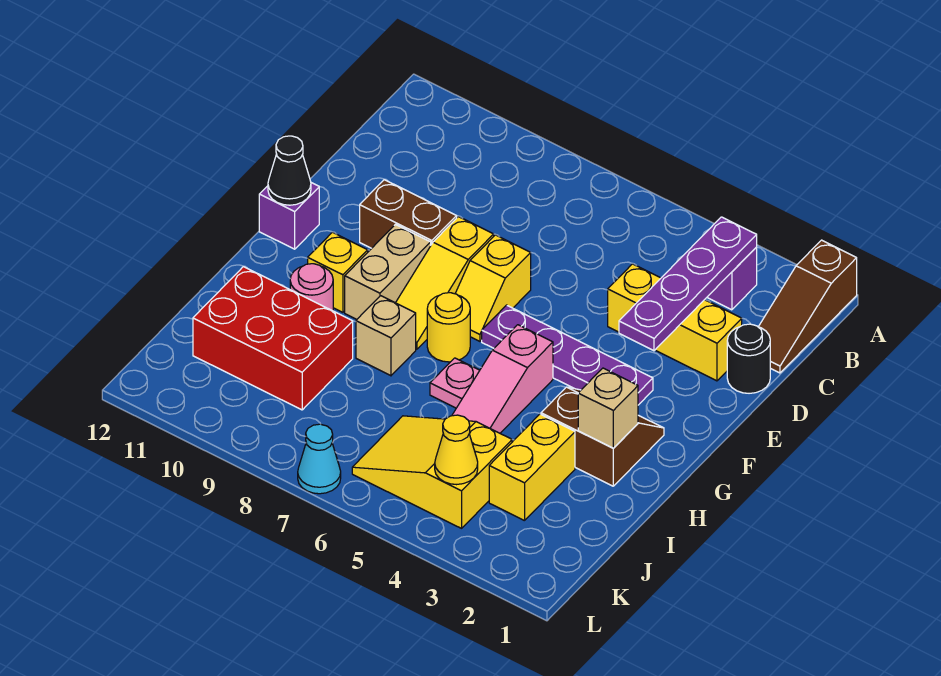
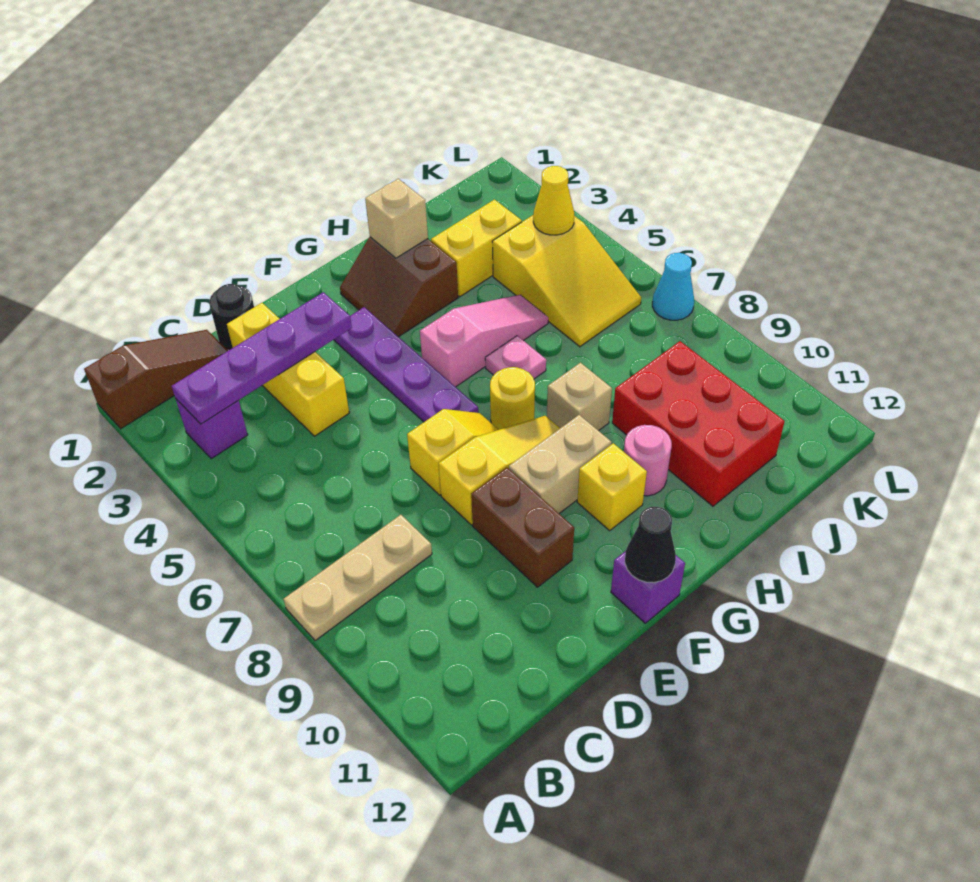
none -> tan 1x3 plate [284,515,432,640]

